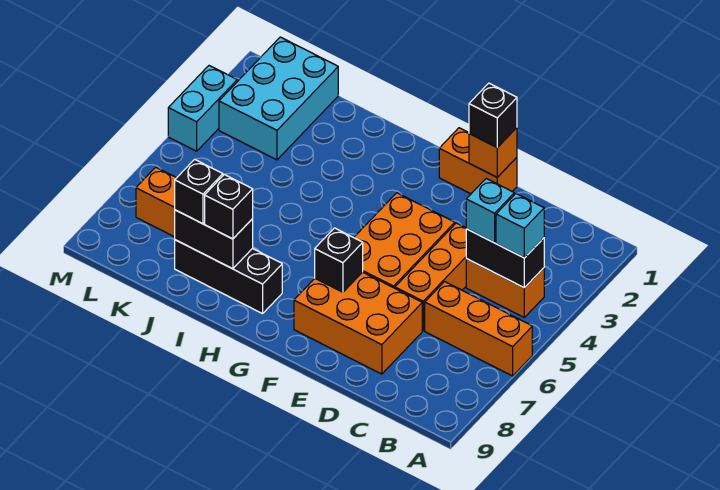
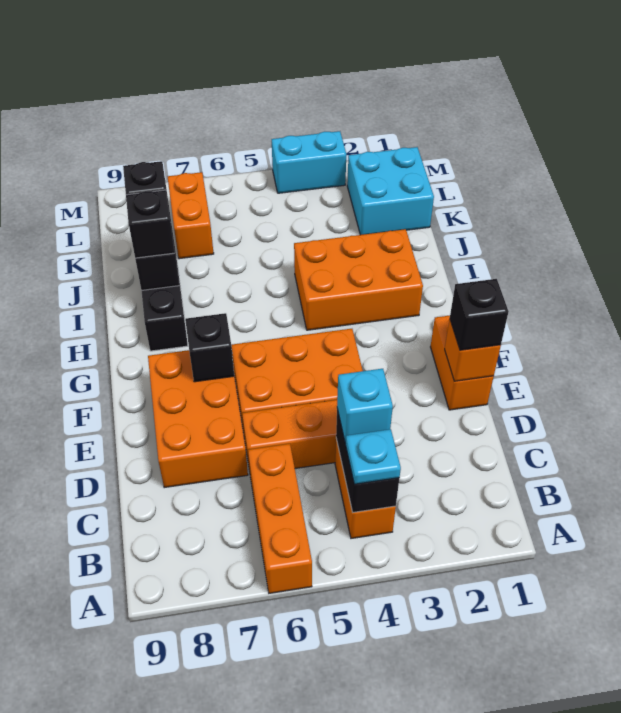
cyan 1x1 brick [496,194,544,258] -> cyan 1x1 plate [345,429,401,484]
none -> orange 2x3 brick [294,229,423,330]
cyan 2x3 brick [219,37,338,160] -> cyan 2x2 brick [347,147,434,235]

